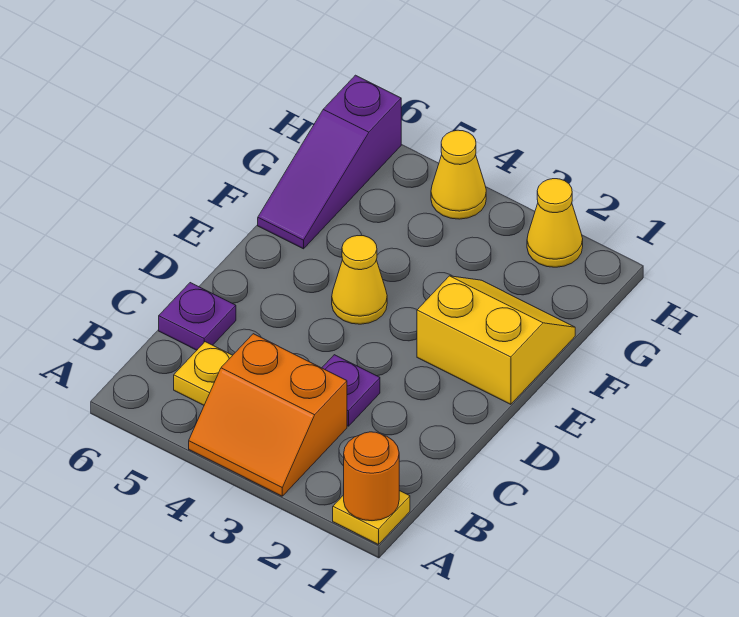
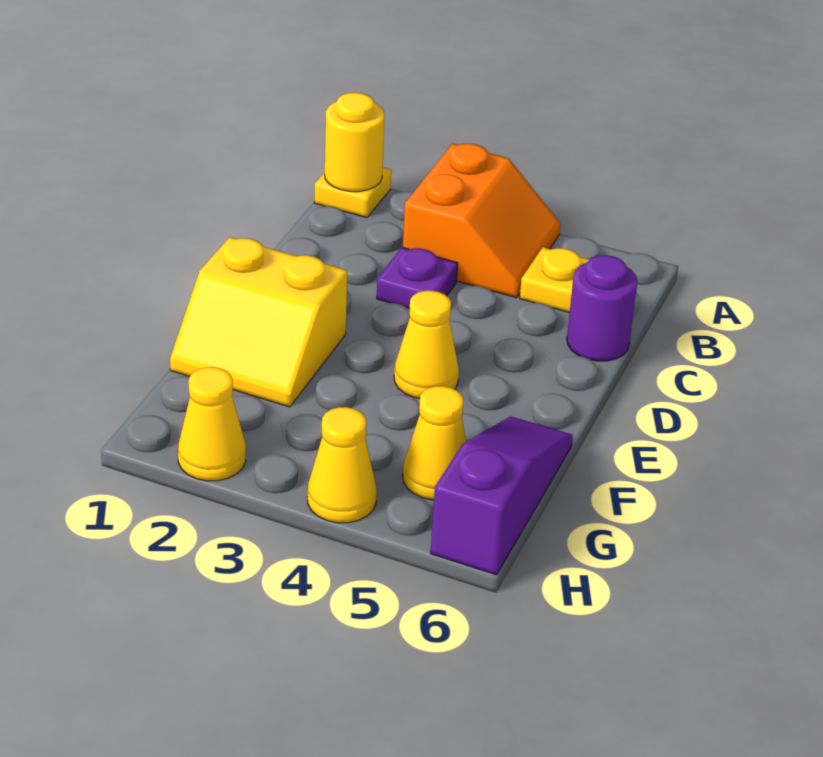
orange 1x1 round brick [344,432,399,521] -> yellow 1x1 round brick [325,93,385,192]
orange 2x2 slope [189,334,347,496] -> orange 2x2 slope turned to [403,144,561,298]
purple 1x1 plate [159,283,236,350] -> purple 1x1 round brick [567,255,637,361]
none -> yellow 1x1 cone [403,386,466,500]

